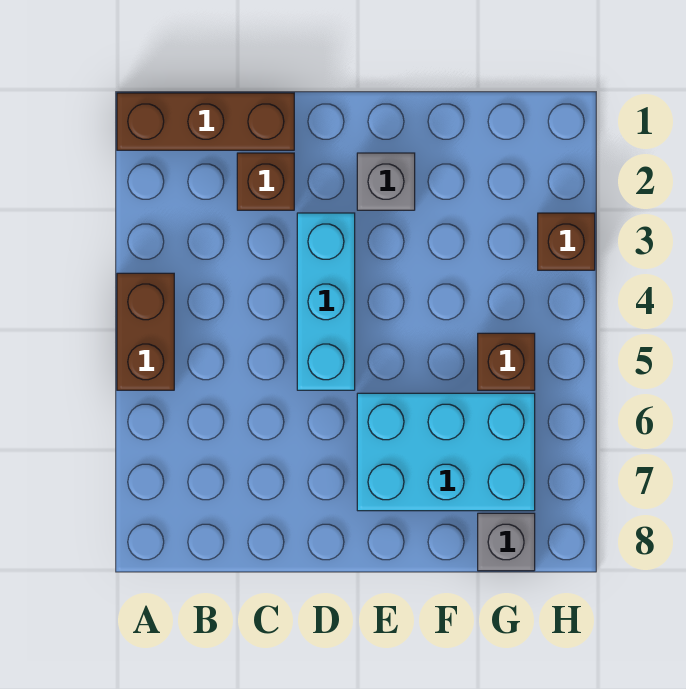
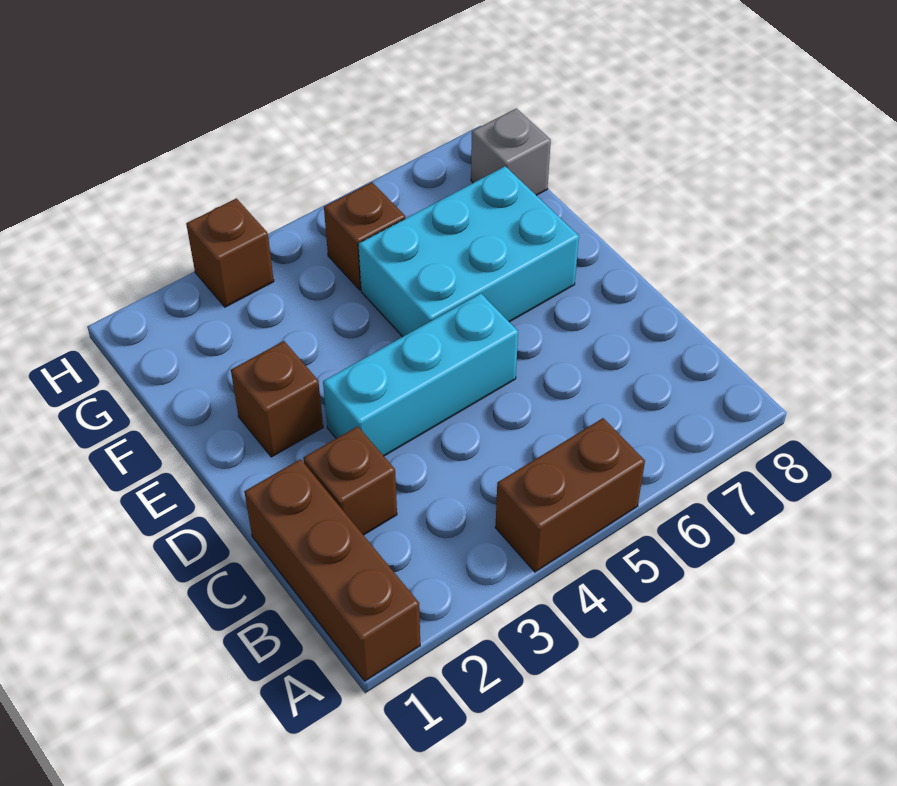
grey 1x1 brick [357,153,415,210] -> brown 1x1 brick [231,341,323,457]
cyan 2x3 brick [357,393,535,511] -> cyan 2x3 brick turned to [358,166,579,337]

